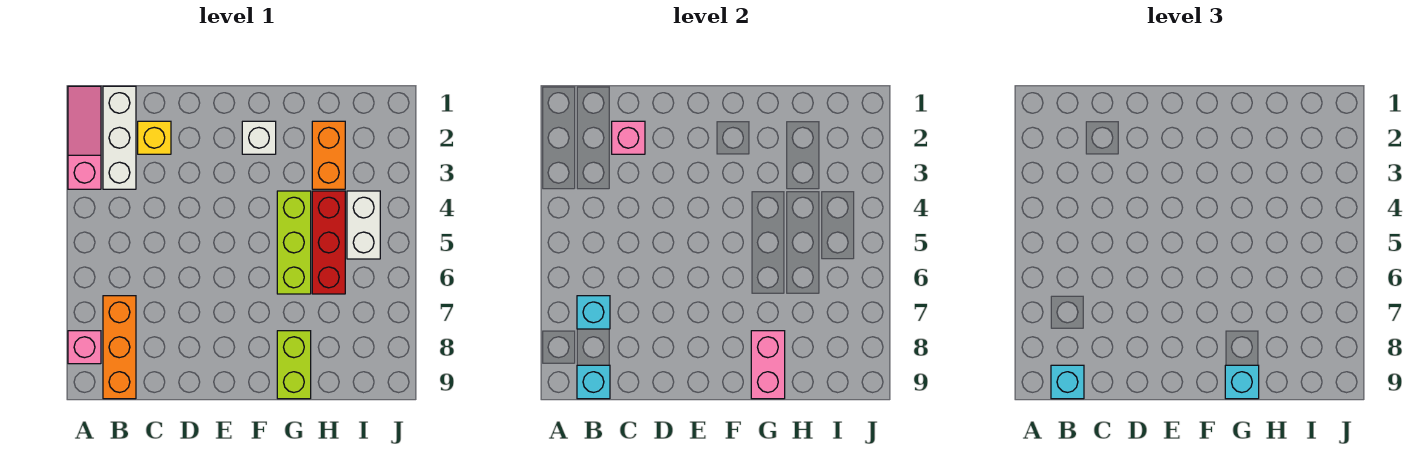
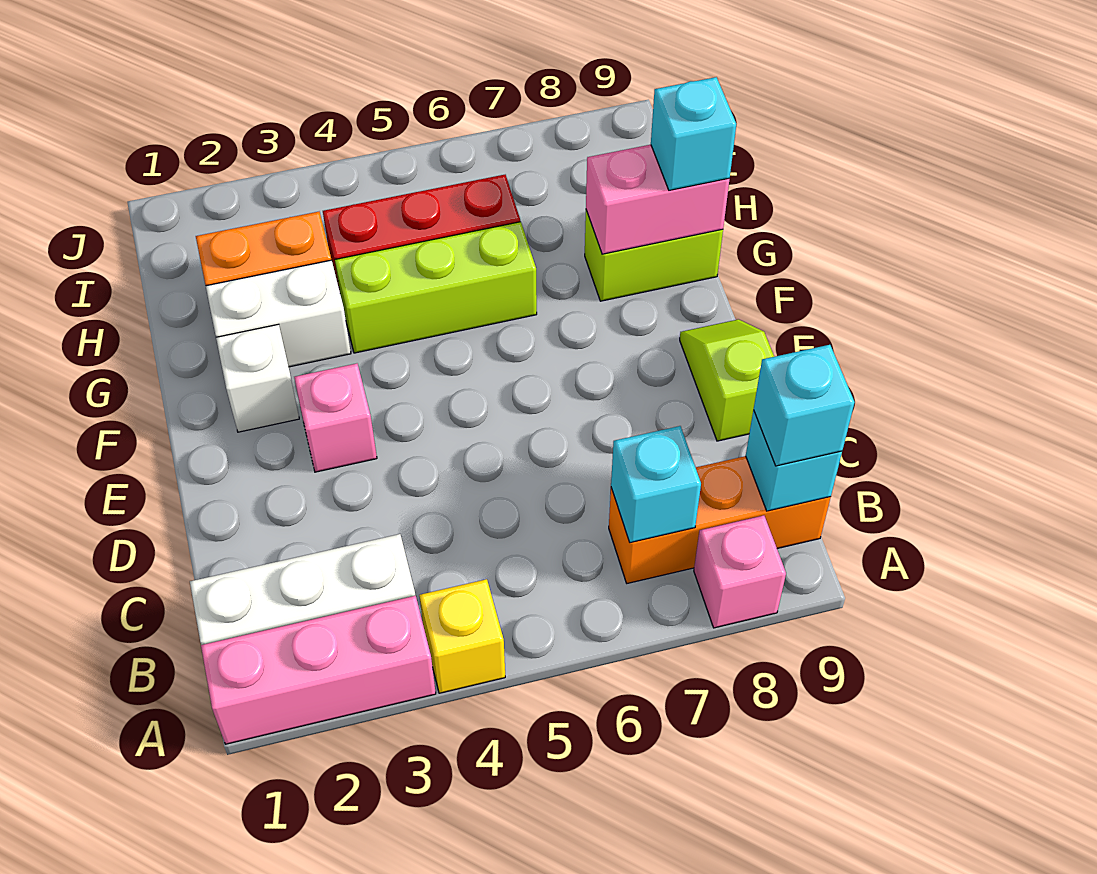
pink 1x3 slope [68,86,101,189] -> pink 1x3 brick [201,596,436,744]
yellow 1x1 brick [138,121,171,154] -> yellow 1x1 brick moved to [419,579,505,693]
pink 1x1 brick [612,121,645,154] -> pink 1x1 brick moved to [294,364,377,472]
none -> lime 1x2 slope [680,319,774,441]
white 1x2 brick [347,191,380,259] -> white 1x2 brick moved to [206,260,351,367]

